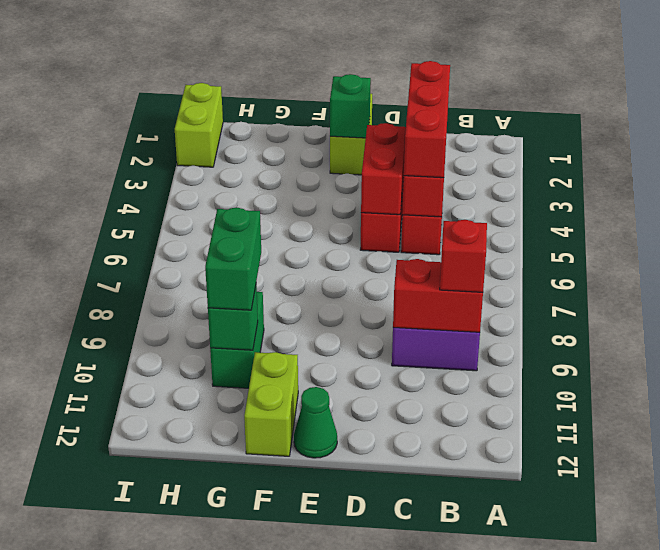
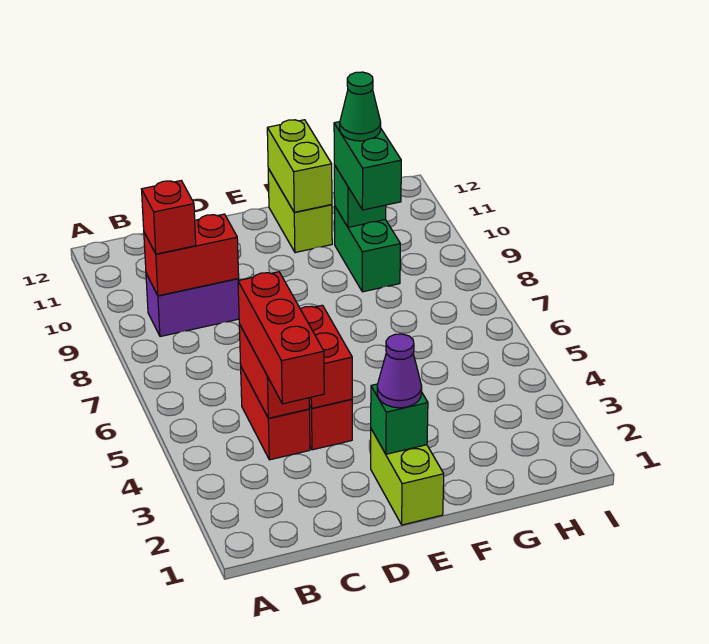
none -> purple 1x1 cone [377,334,422,408]
green 1x1 cone [294,387,337,458] -> green 1x1 cone moved to [340,72,381,141]
lime 1x2 brick [175,83,223,167] -> lime 1x2 brick moved to [267,120,332,212]

